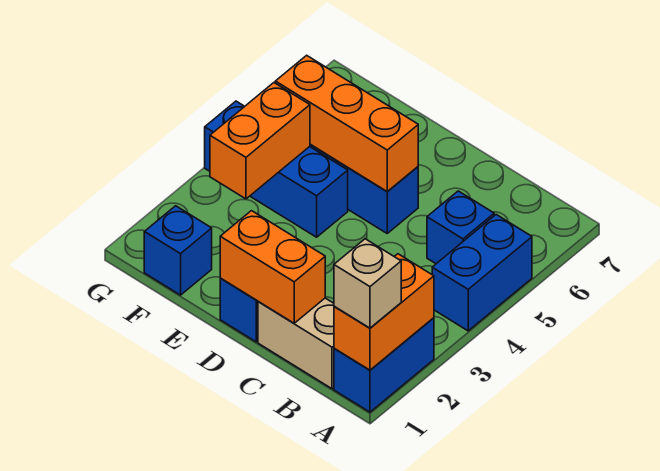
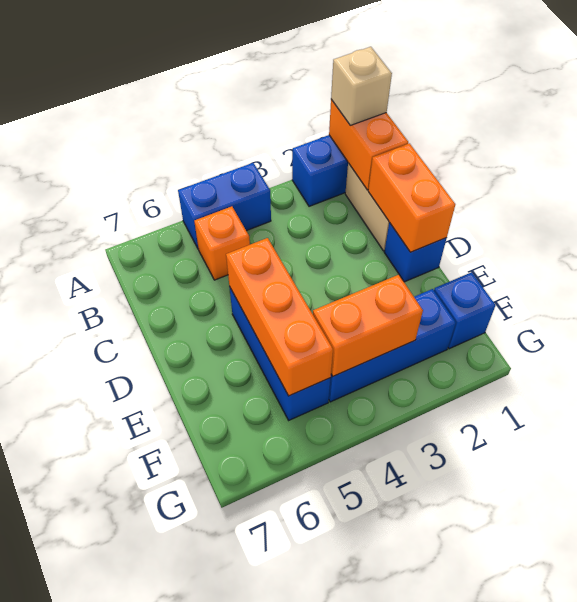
orange 1x2 brick [334,254,434,370] -> orange 1x2 brick turned to [329,99,408,190]
blue 1x1 brick [427,191,494,264] -> orange 1x1 brick [194,206,250,280]
blue 1x3 brick [205,101,348,237] -> blue 1x3 brick turned to [329,289,456,402]

